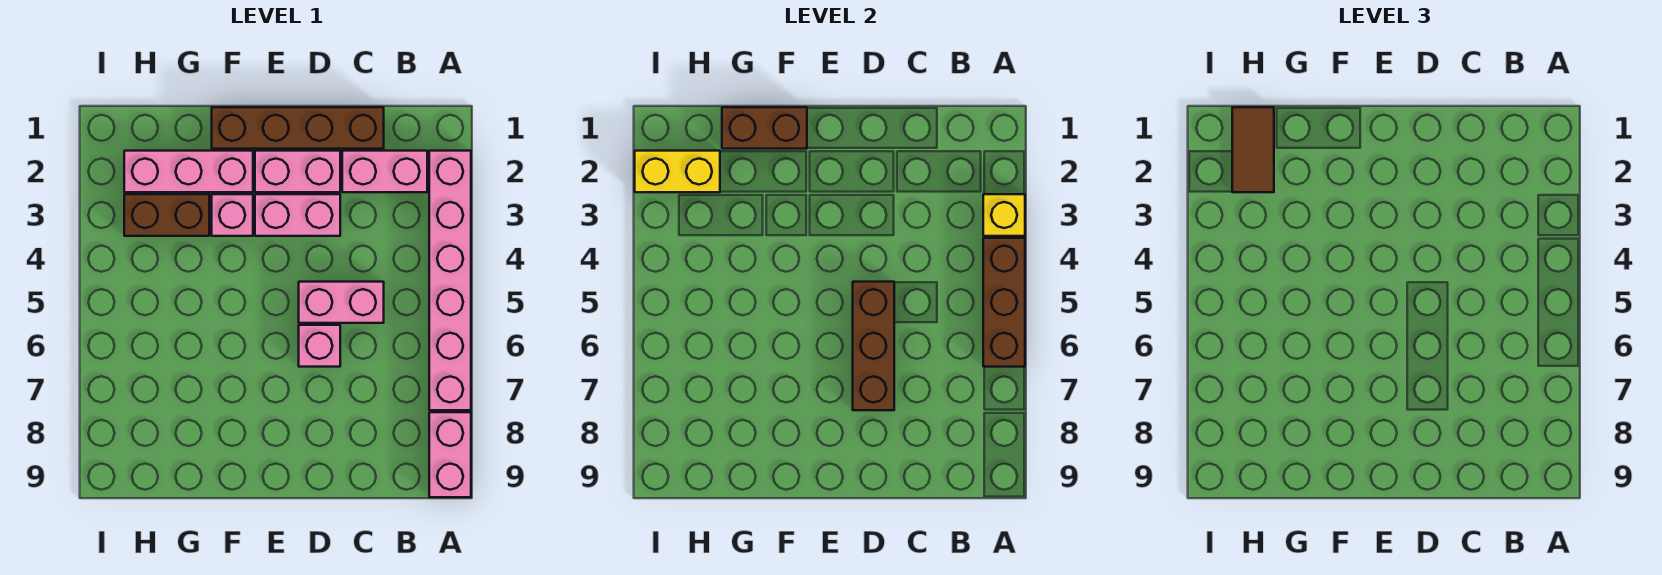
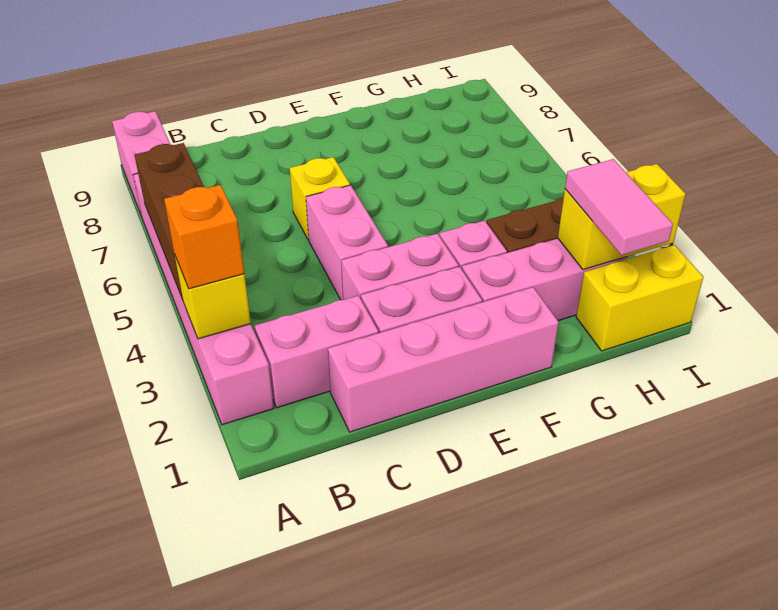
none -> orange 1x1 brick [164,185,244,289]
brown 1x4 brick [212,107,384,149] -> pink 1x4 brick [328,287,559,432]
pink 1x2 brick [299,282,384,323] -> pink 1x2 brick turned to [306,185,388,300]
brown 1x3 brick [853,282,894,410] -> none
pink 1x1 brick [299,325,340,367] -> yellow 1x1 brick [290,157,350,240]
brown 1x2 brick [722,107,807,149] -> none
none -> yellow 1x2 brick [576,245,703,351]
brown 1x2 tile [1232,107,1274,192] -> pink 1x2 tile [565,159,673,255]

